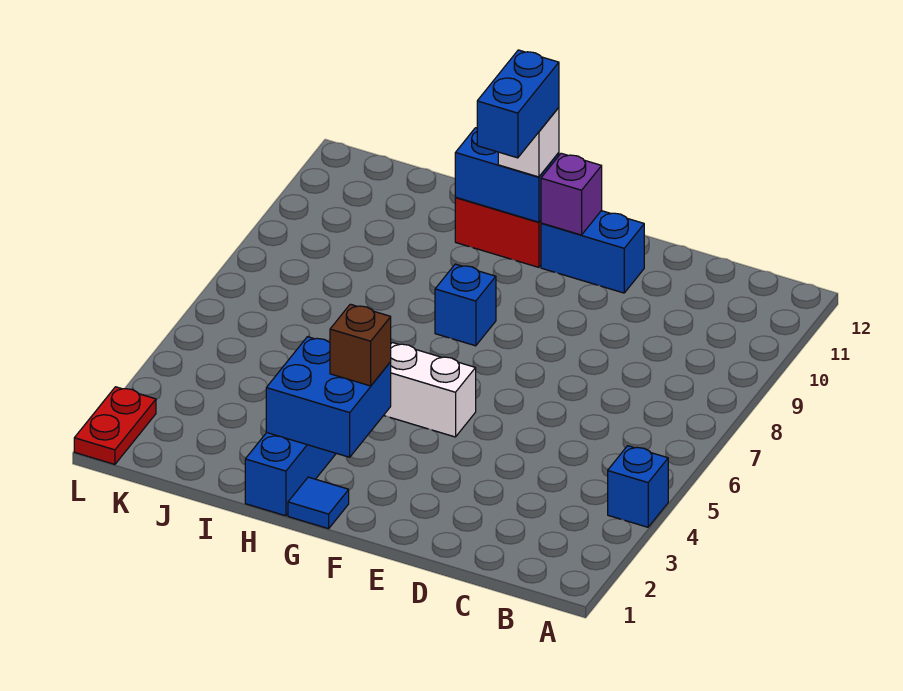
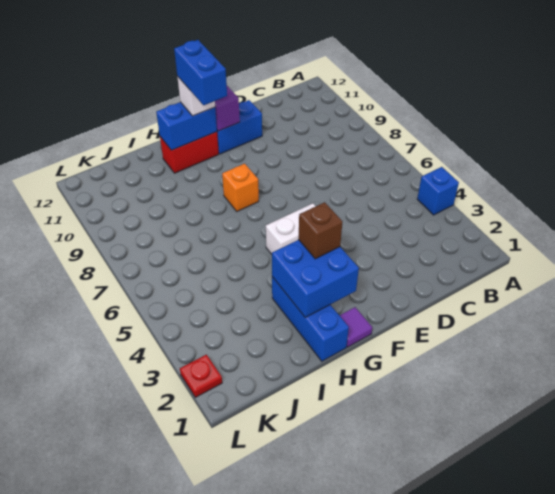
blue 1x1 tile [288,477,349,529] -> purple 1x1 tile [339,307,372,347]
blue 1x1 brick [435,264,496,346] -> orange 1x1 brick [222,164,259,211]
red 1x2 plate [74,387,156,464] -> red 1x1 plate [180,355,222,397]

